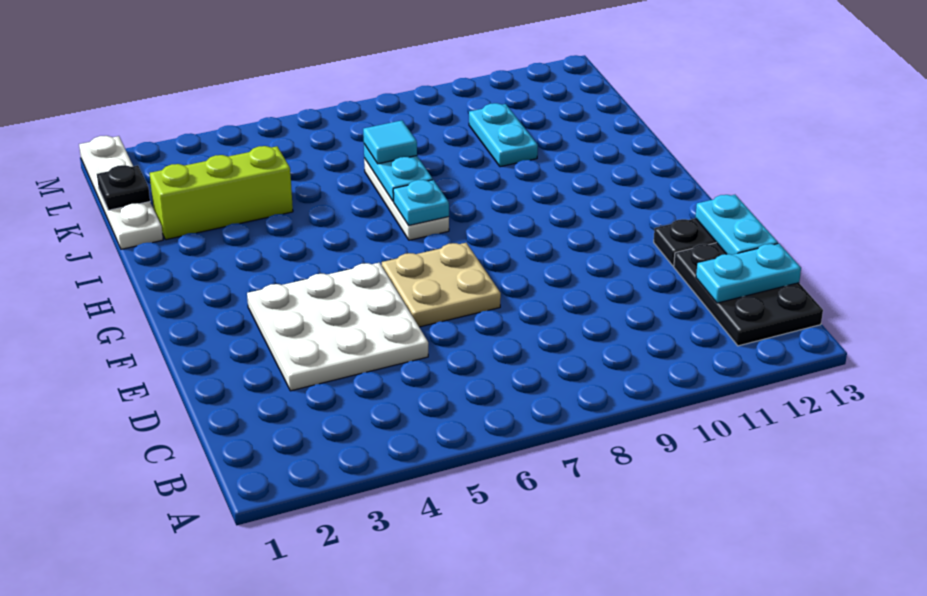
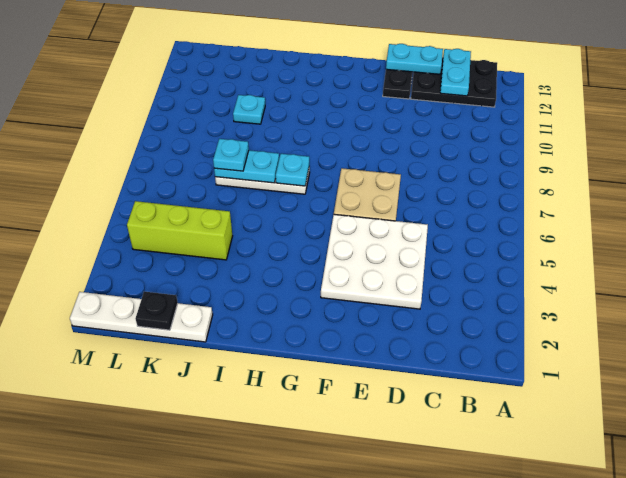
lime 1x3 brick [150,146,293,240] -> lime 1x3 brick turned to [127,201,232,260]
cyan 1x1 tile [363,121,417,164] -> cyan 1x1 plate [213,139,249,171]
cyan 1x2 plate [469,103,538,167] -> cyan 1x1 plate [233,95,265,124]

